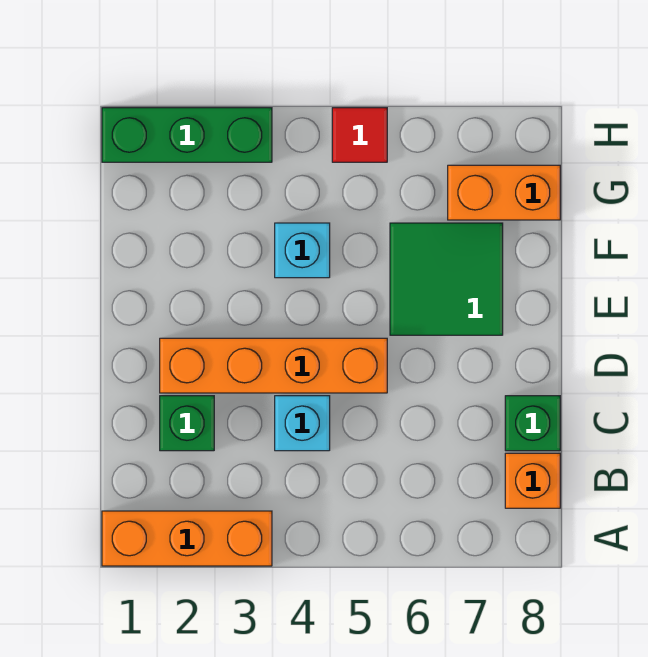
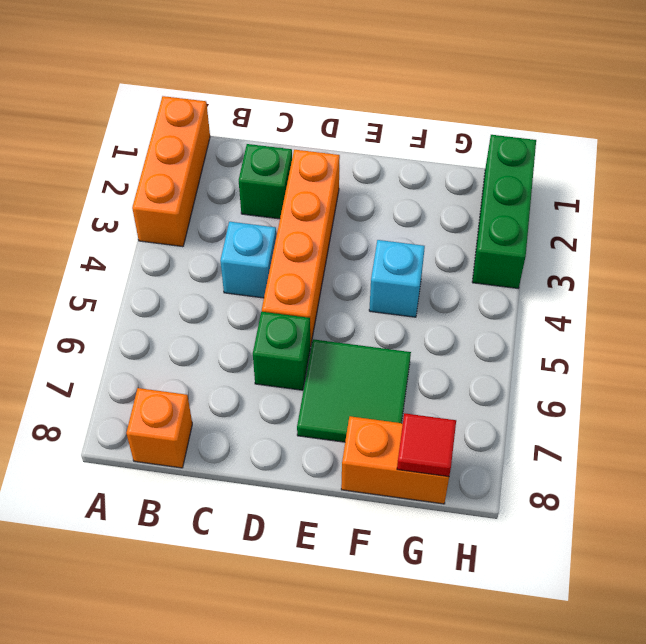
green 1x1 brick [505,396,560,451] -> green 1x1 brick moved to [253,312,310,390]
orange 1x2 brick [448,165,560,220] -> orange 1x2 brick turned to [341,416,449,504]
red 1x1 tile [332,108,387,162] -> red 1x1 tile moved to [397,413,456,477]

